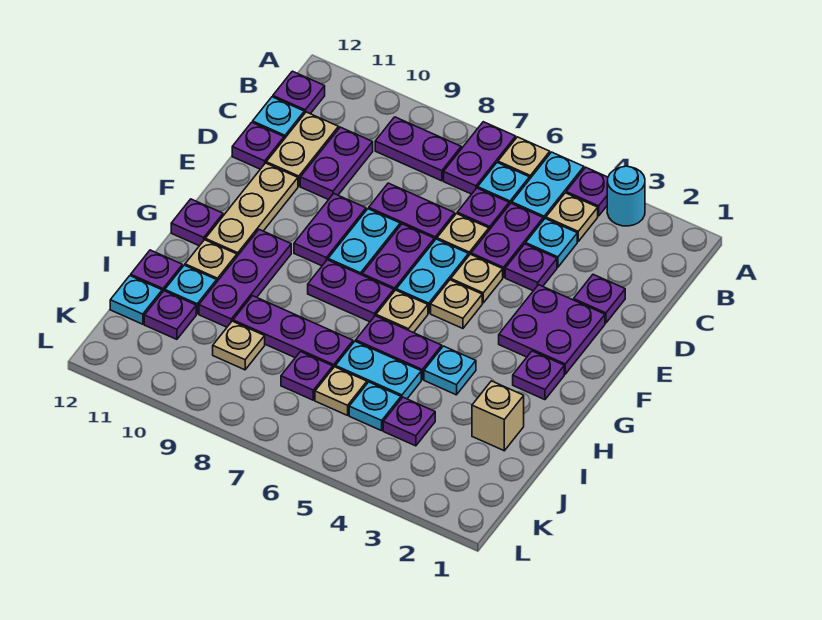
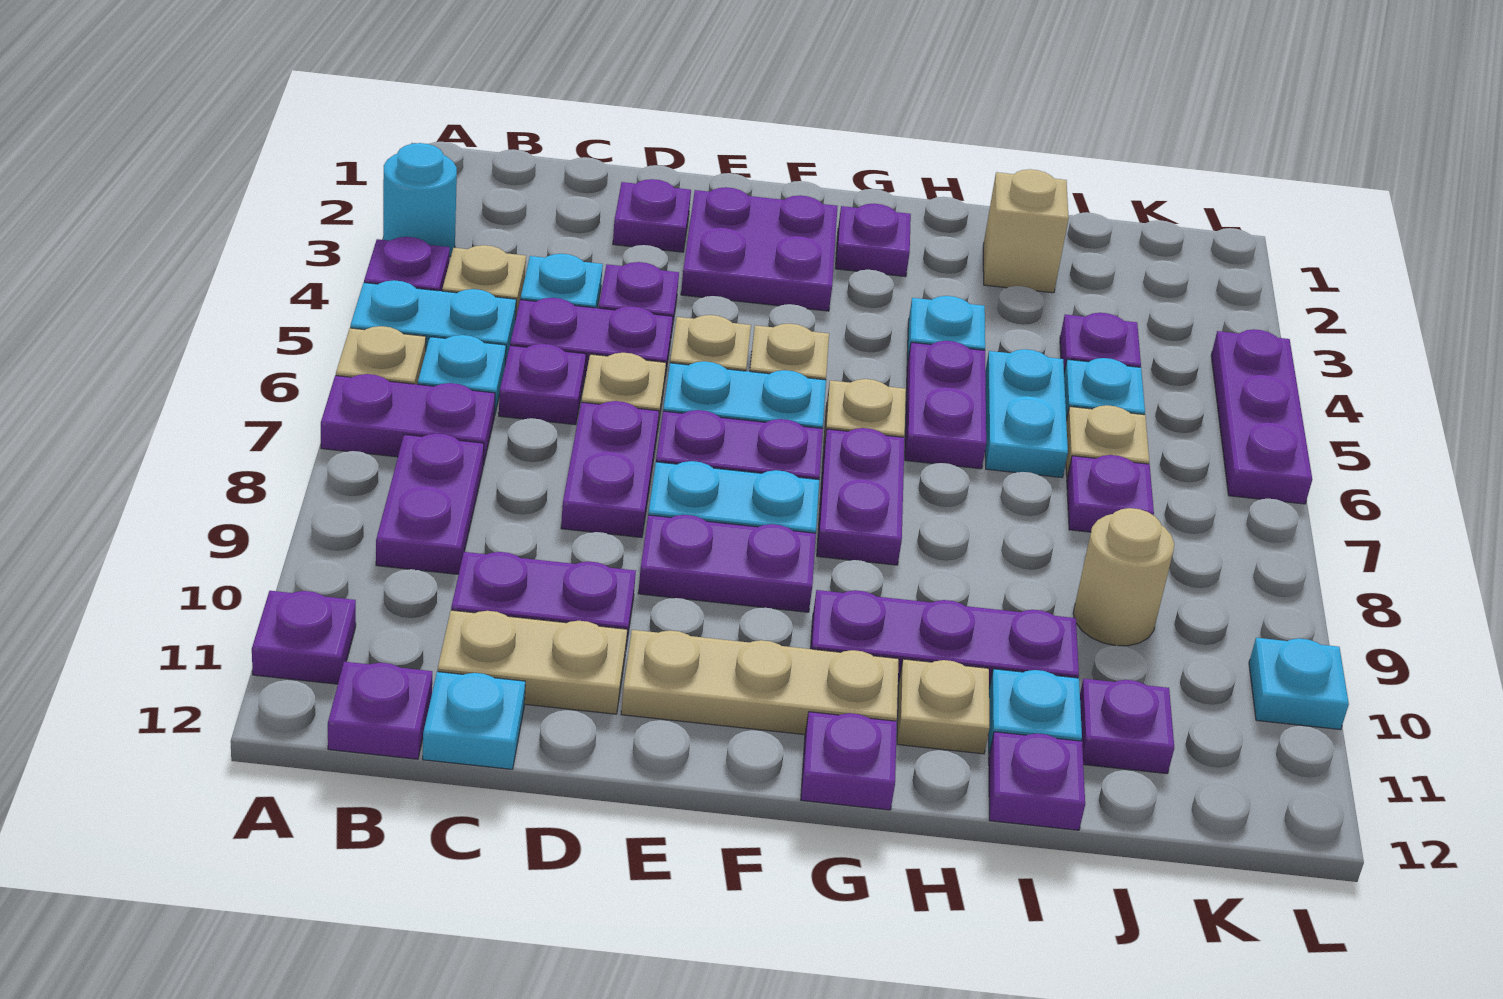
purple 1x1 plate [232,122,284,169] -> purple 1x1 plate moved to [252,591,356,684]
purple 1x3 plate [233,296,353,368] -> purple 1x3 plate moved to [1211,329,1312,504]
tan 1x1 plate [213,321,265,370] -> tan 1x1 round brick [1073,508,1174,646]
cyan 1x1 plate [110,276,162,324] -> cyan 1x1 plate moved to [1249,638,1349,730]

